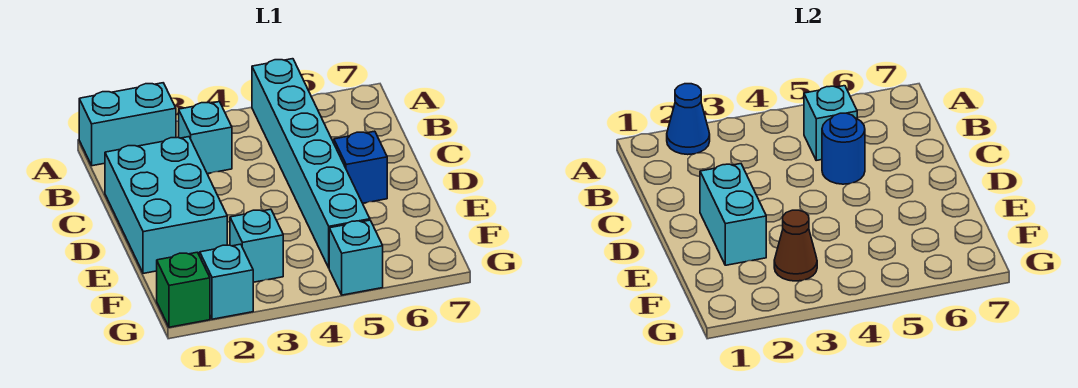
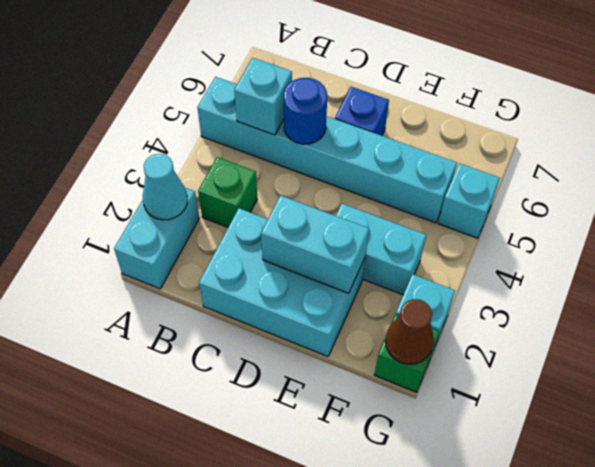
blue 1x1 cone [667,84,710,155] -> cyan 1x1 cone [143,154,187,220]
cyan 1x1 brick [179,102,232,174] -> green 1x1 brick [198,157,257,227]
cyan 1x1 brick [230,209,283,282] -> cyan 1x2 brick [336,204,426,295]
brown 1x1 cone [774,210,817,281] -> brown 1x1 cone moved to [385,299,434,364]

